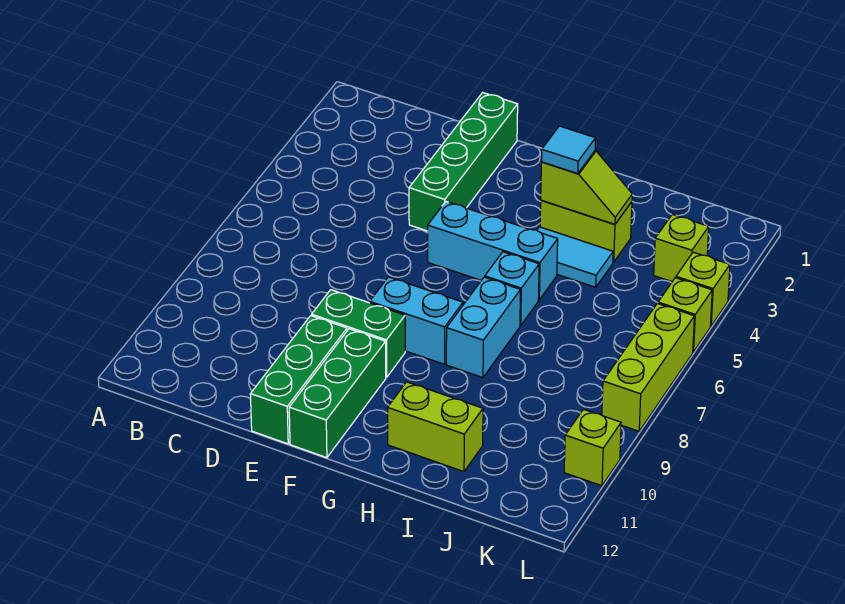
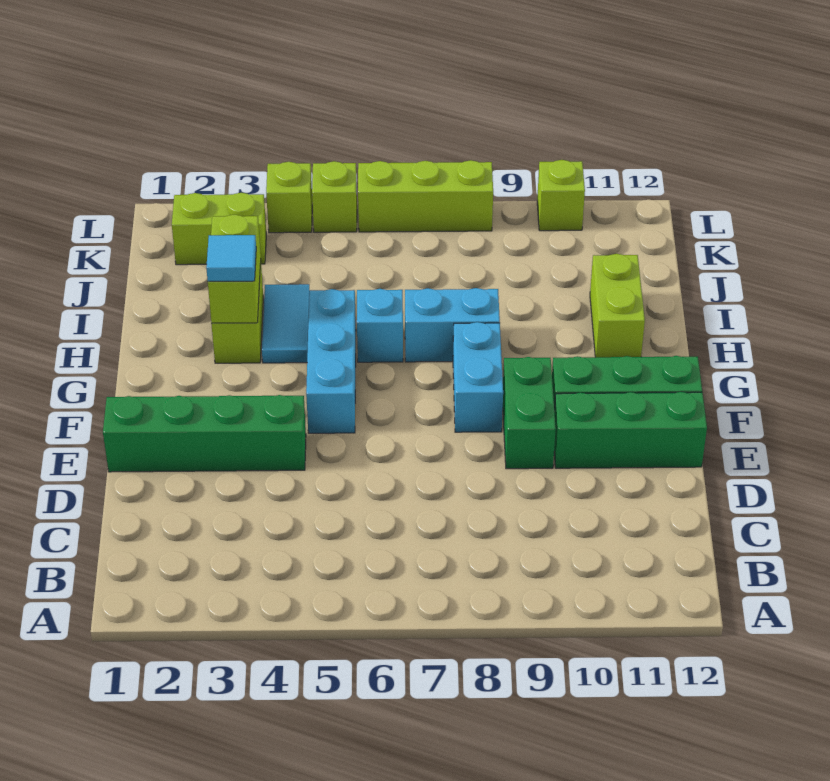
lime 1x2 slope [541,151,632,224] -> lime 1x2 brick [208,215,261,323]
lime 1x1 brick [654,214,709,281] -> lime 1x2 brick [172,193,266,265]

